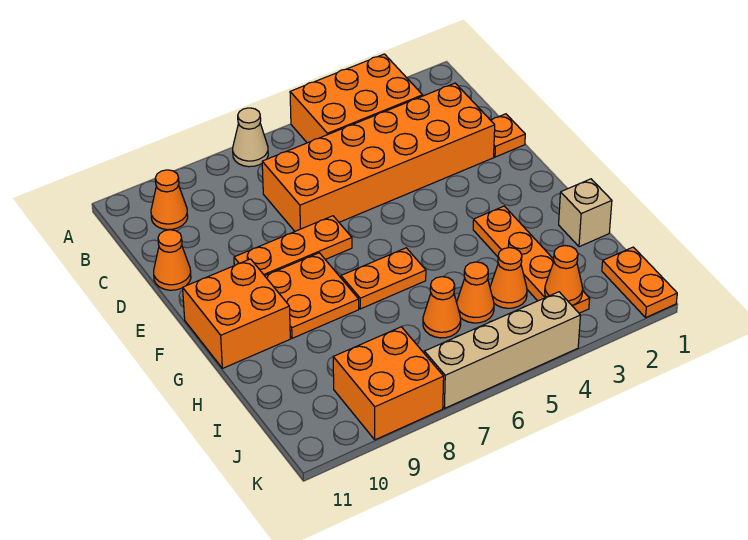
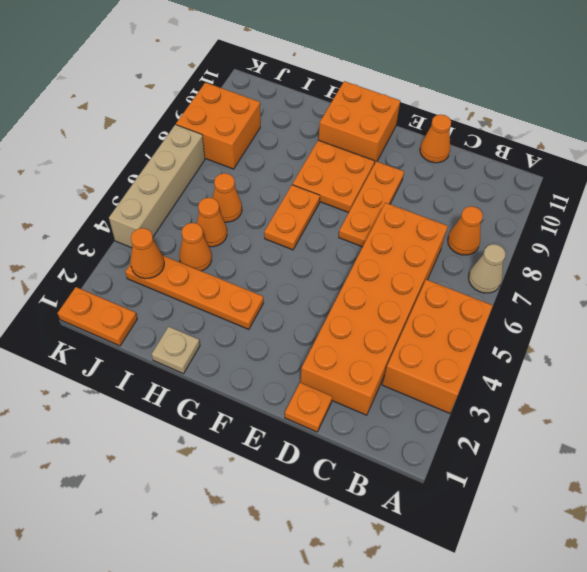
orange 1x1 cone [151,170,188,230] -> orange 1x1 cone moved to [448,206,483,255]
tan 1x1 brick [559,179,612,247] -> tan 1x1 plate [152,327,200,374]

